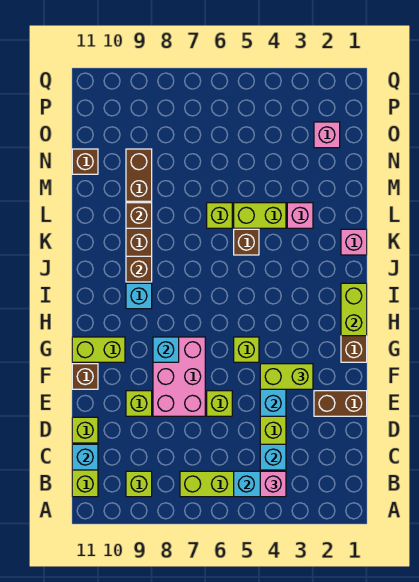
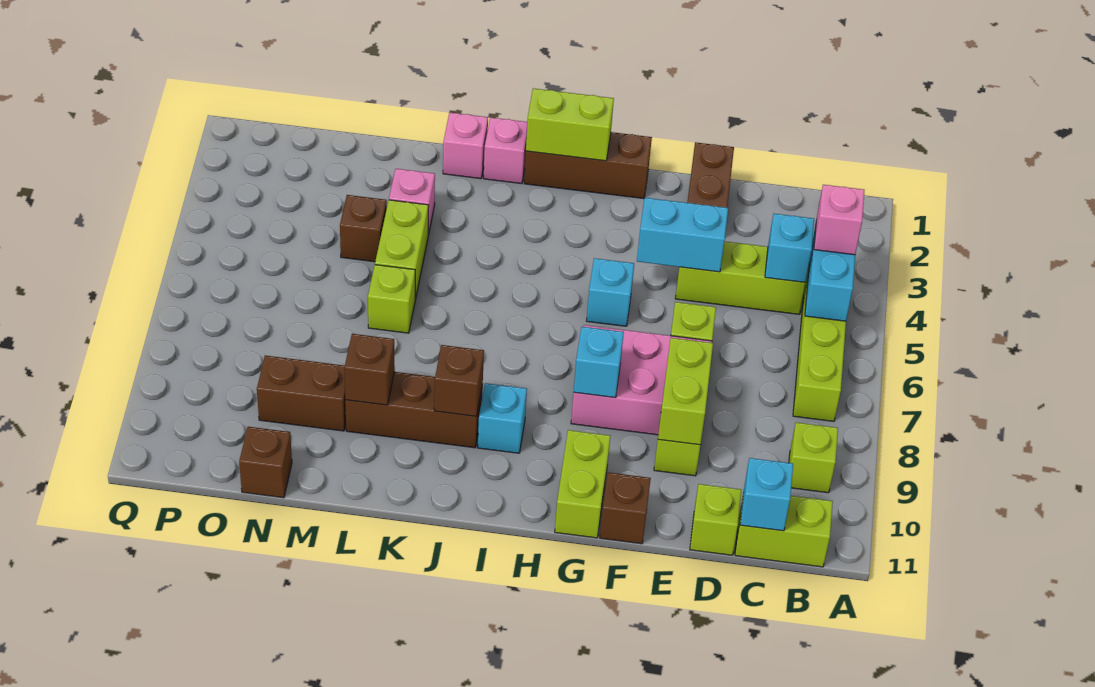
lime 1x2 brick [260,364,313,389] -> lime 1x2 brick moved to [658,338,713,445]
lime 1x1 brick [234,337,259,362] -> cyan 1x1 brick [587,258,634,326]
brown 1x1 brick [234,229,259,255] -> brown 1x1 brick moved to [340,195,387,262]
pink 1x1 brick [314,122,340,148] -> pink 1x1 brick moved to [484,117,527,184]

